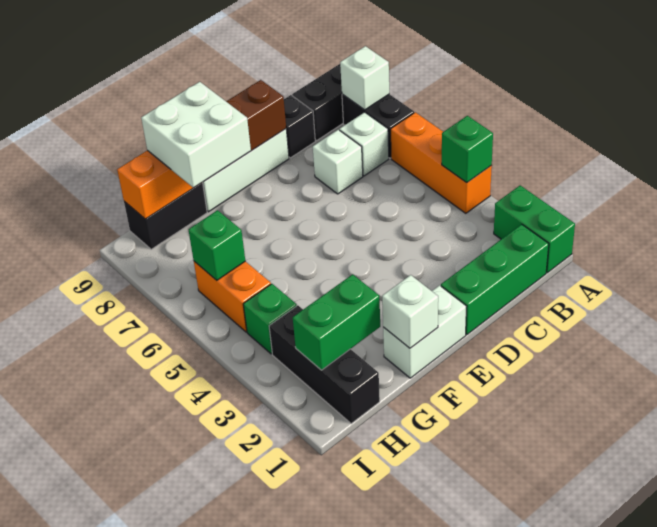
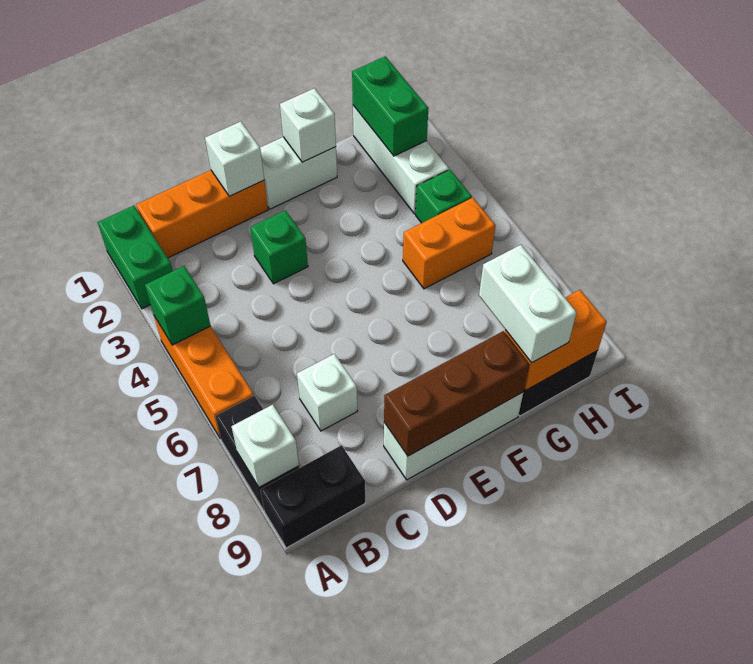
green 1x3 brick [441,224,549,335] -> orange 1x3 brick [136,170,268,258]
white 1x1 brick [340,112,389,176] -> white 1x1 brick moved to [205,121,264,196]
black 1x1 brick [284,95,315,158] -> none
white 2x2 brick [141,82,251,187] -> white 1x2 brick [479,245,577,363]
green 1x2 brick [293,274,380,370] -> green 1x2 brick turned to [352,56,428,156]
black 1x3 brick [269,305,380,424] -> white 1x3 brick [353,105,449,214]
orange 1x2 brick [194,261,271,332] -> orange 1x2 brick turned to [403,198,496,289]
green 1x1 brick [189,210,245,280] -> green 1x1 brick moved to [250,210,308,284]

